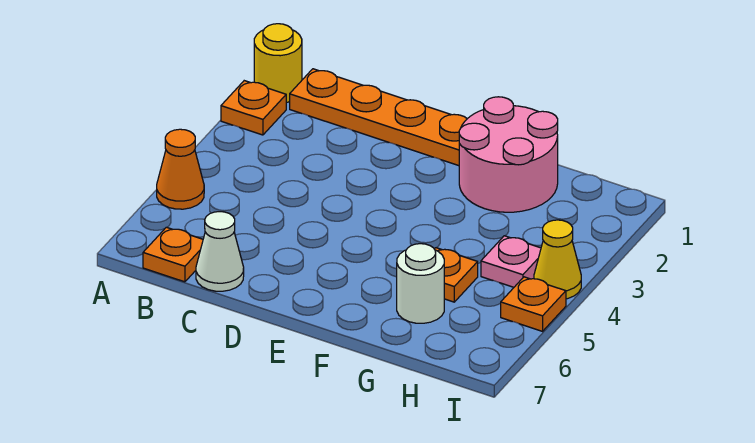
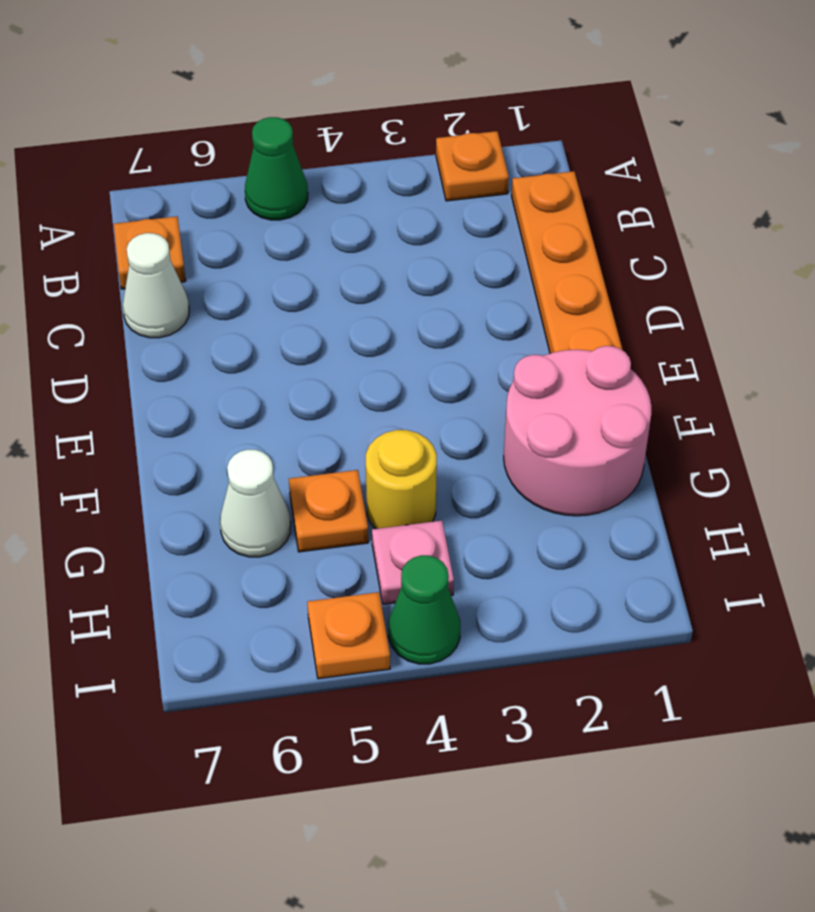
yellow 1x1 round brick [254,24,302,103] -> yellow 1x1 round brick moved to [366,430,437,529]
orange 1x1 cone [157,129,204,209] -> green 1x1 cone [245,117,308,220]
white 1x1 round brick [397,244,444,323] -> white 1x1 cone [220,450,291,557]
yellow 1x1 cone [534,220,581,299] -> green 1x1 cone [388,555,460,664]

